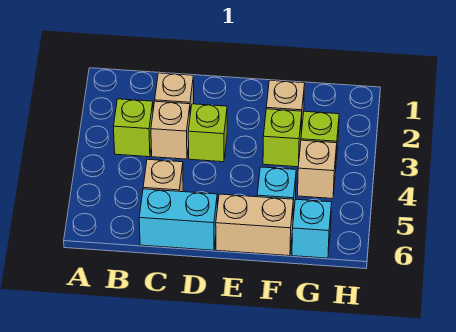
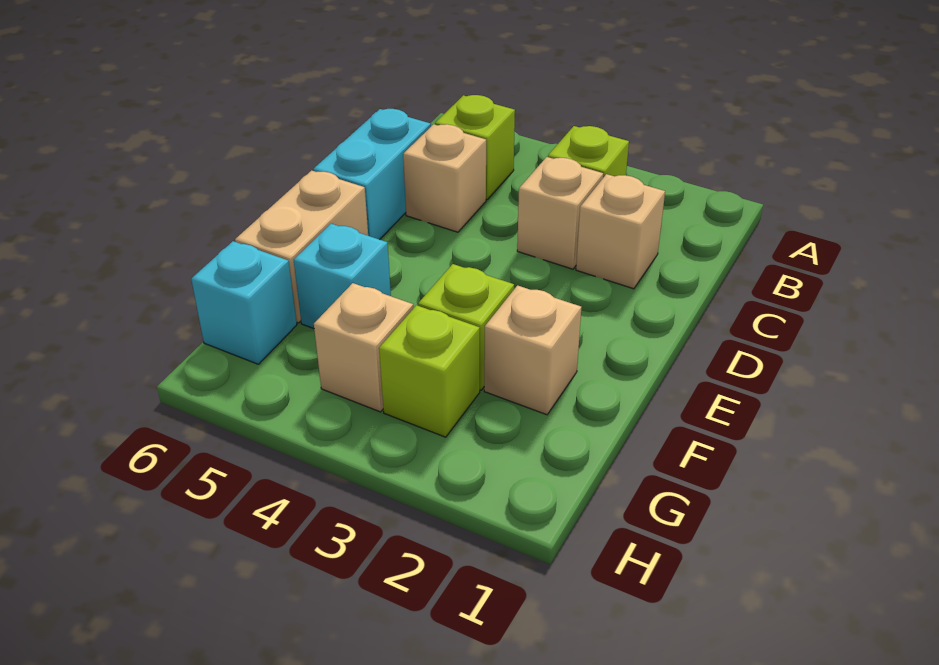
lime 1x1 brick [188,104,227,162] -> lime 1x1 brick moved to [435,95,515,200]

